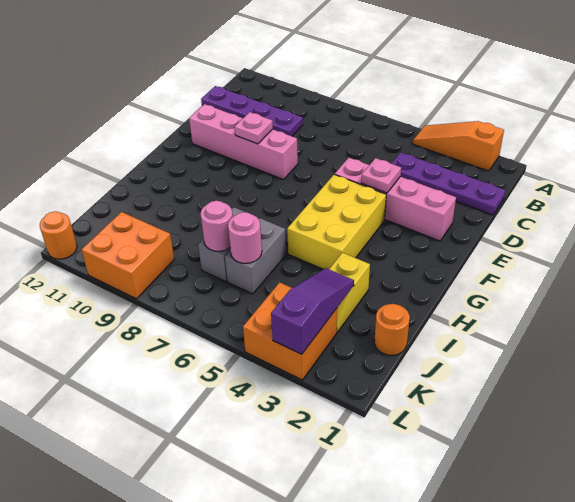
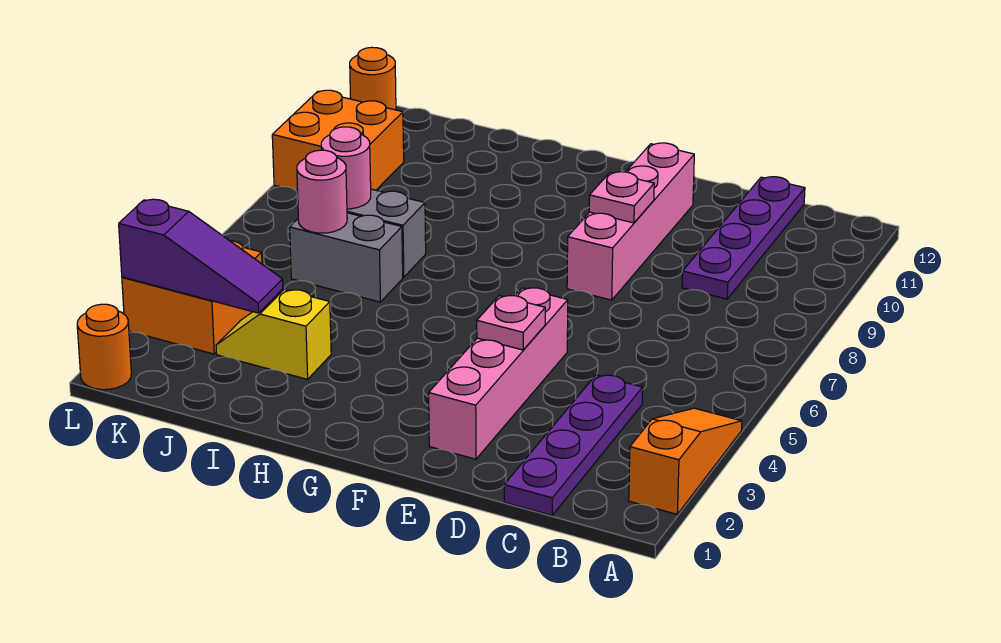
yellow 2x3 brick [287,174,386,269] -> none
orange 1x1 round brick [374,304,410,355] -> orange 1x1 round brick moved to [77,304,131,390]

